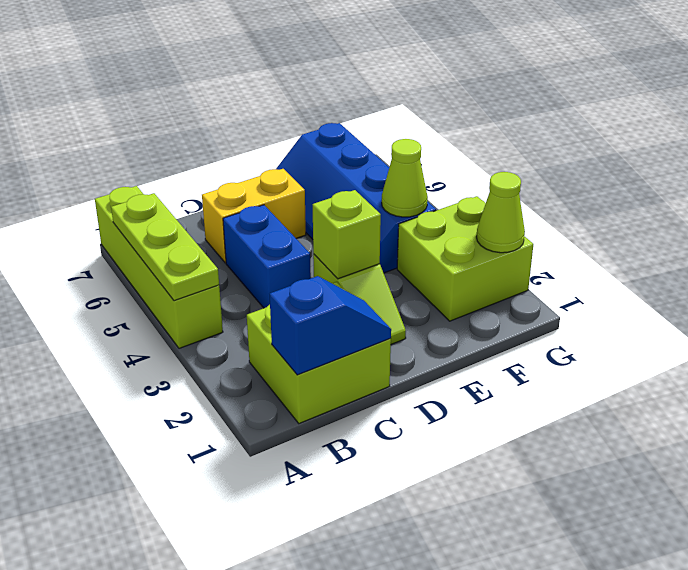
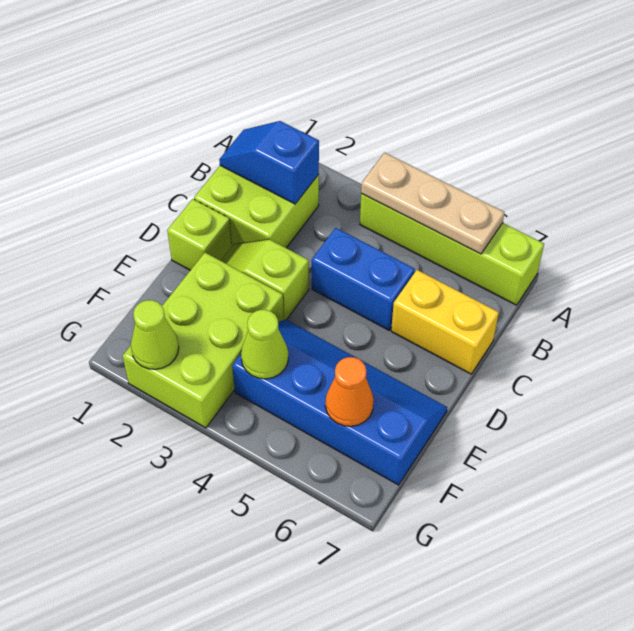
lime 1x3 plate [111,193,219,301] -> tan 1x3 plate [361,153,505,254]
blue 1x2 slope [270,276,391,375] -> blue 1x2 slope turned to [219,121,319,204]
yellow 1x2 brick [202,169,306,263] -> yellow 1x2 brick turned to [391,270,499,374]
lime 1x1 brick [312,190,381,279] -> lime 1x1 brick moved to [167,199,232,270]
lime 2x2 brick [397,196,533,321] -> lime 2x3 brick [123,253,284,428]
none -> orange 1x1 cone [325,357,374,426]

